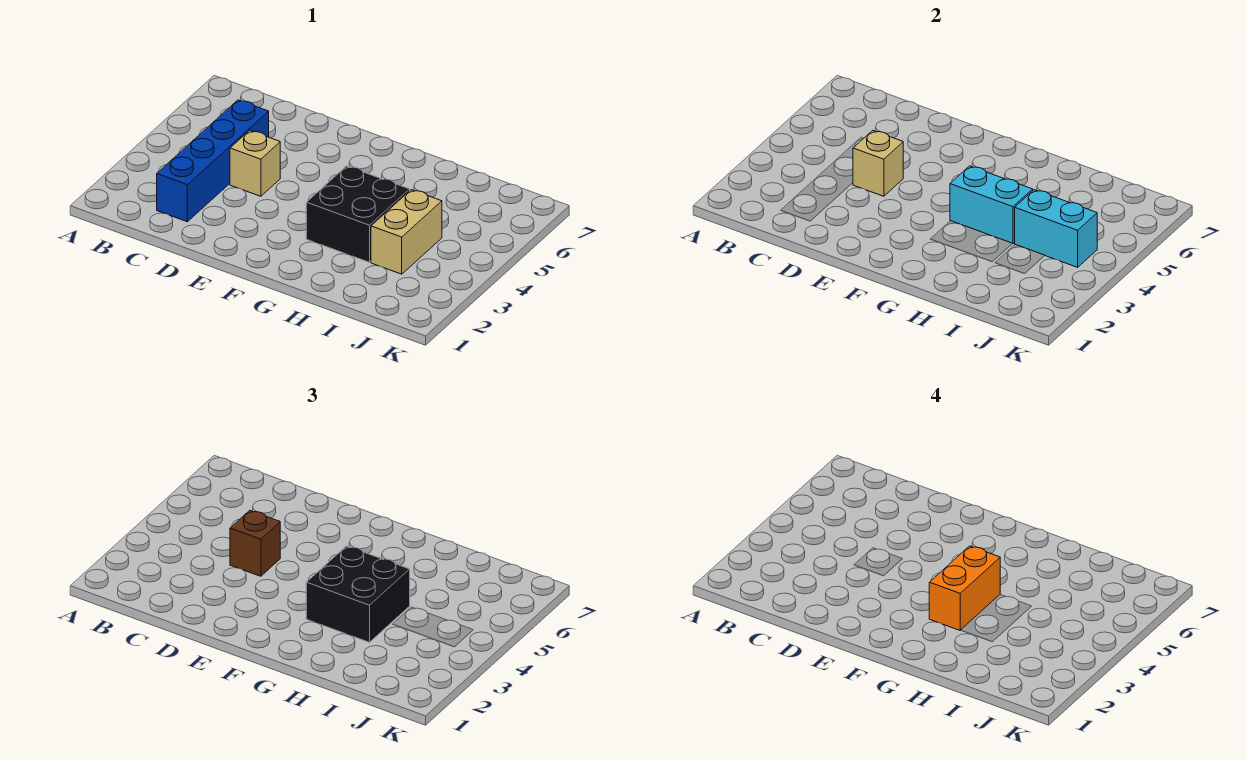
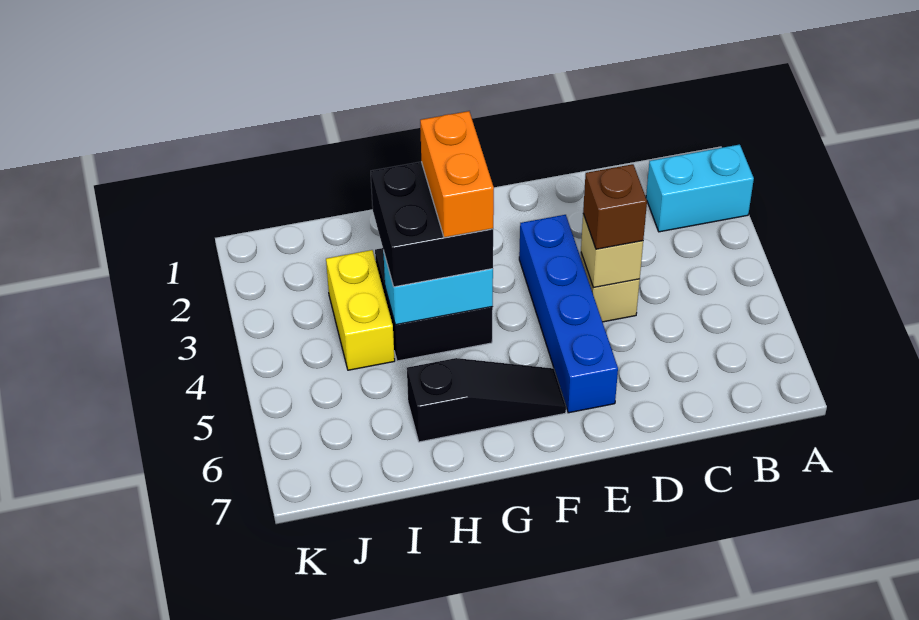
blue 1x4 brick [157,100,269,222] -> blue 1x4 brick moved to [519,215,618,413]
none -> black 1x3 slope [407,358,566,442]
tan 1x2 brick [371,190,442,274] -> yellow 1x2 brick [326,250,395,370]
cyan 1x2 brick [1015,190,1097,267] -> cyan 1x2 brick moved to [646,144,754,232]

